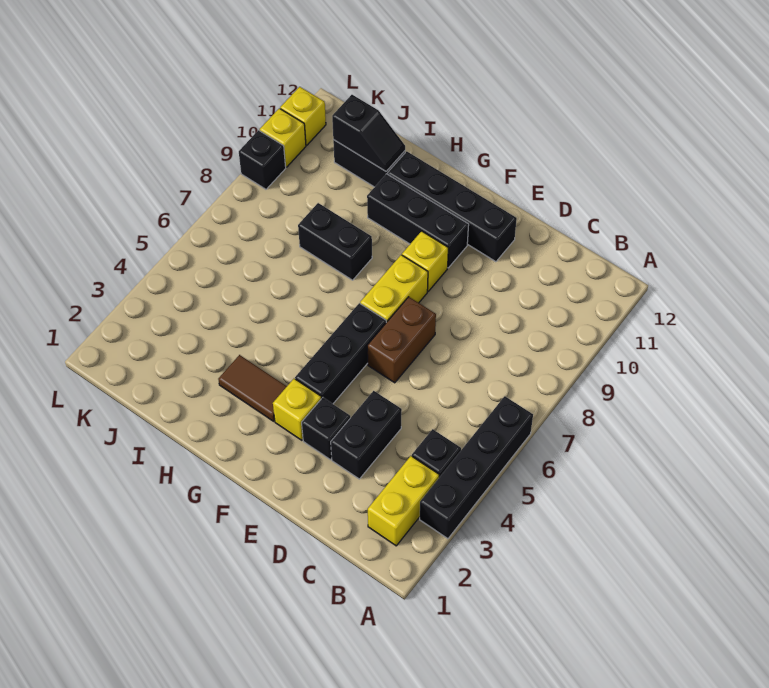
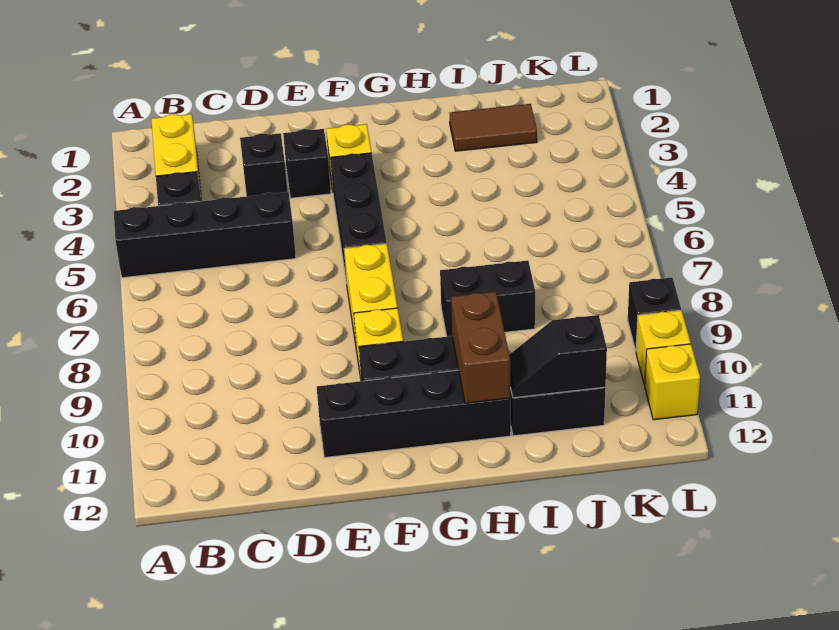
black 1x4 brick [420,396,533,539] -> black 1x4 brick turned to [114,192,296,278]
black 1x2 brick [331,391,402,479] -> black 1x1 brick [240,133,287,196]
brown 1x2 brick [367,297,436,383] -> brown 1x2 brick moved to [451,292,510,403]
brown 1x2 tile [218,355,287,421] -> brown 1x2 tile moved to [450,104,537,151]

